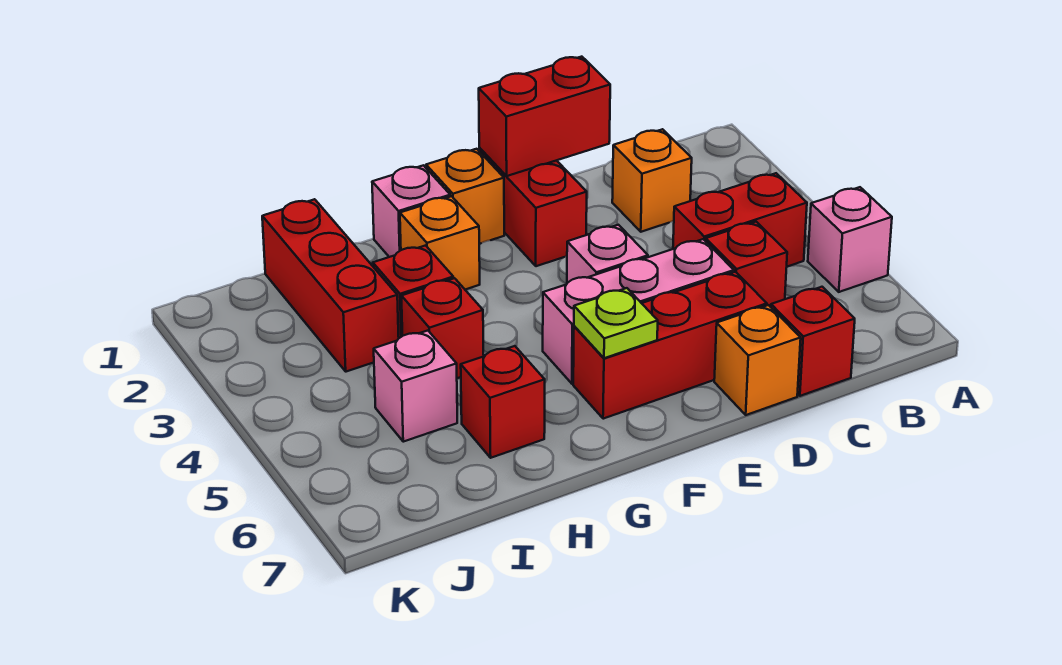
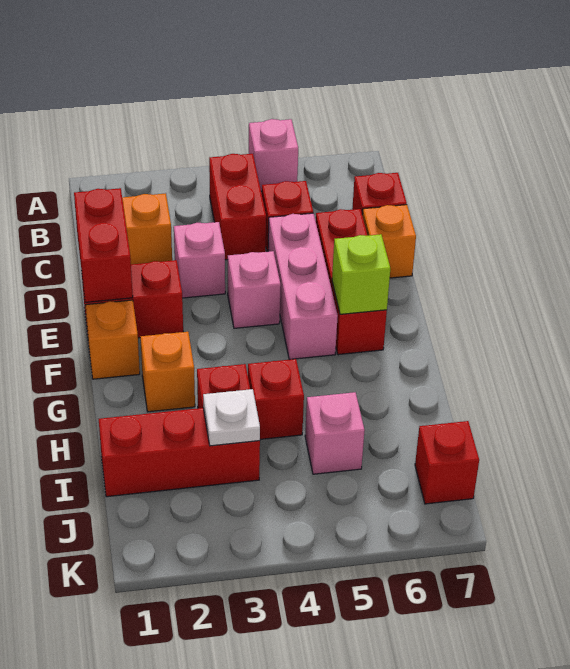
lime 1x1 plate [574,288,658,358] -> lime 1x1 brick [332,234,390,314]
pink 1x1 brick [372,165,450,257] -> pink 1x1 brick moved to [174,222,225,298]
red 1x1 brick [461,346,545,458] -> red 1x1 brick moved to [415,421,479,504]
none -> white 1x1 plate [203,389,260,446]

